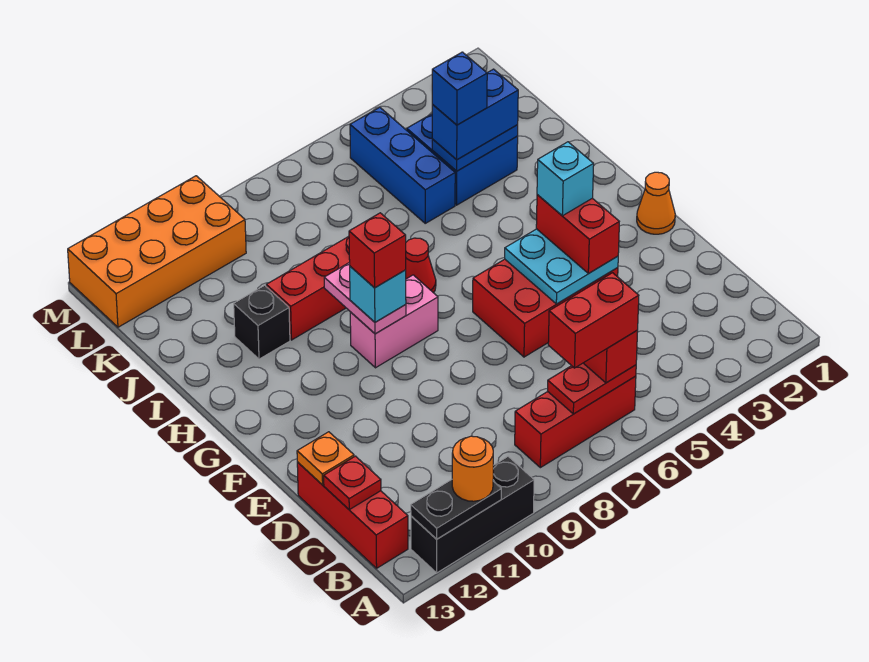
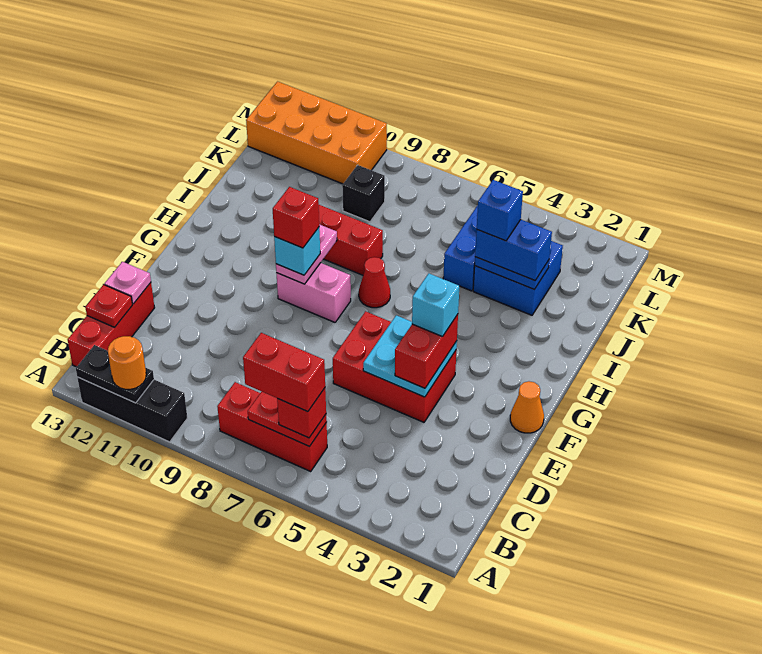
orange 1x1 plate [297,432,354,485] -> pink 1x1 plate [105,262,151,304]
black 1x1 brick [234,285,290,359] -> black 1x1 brick moved to [342,165,385,222]

